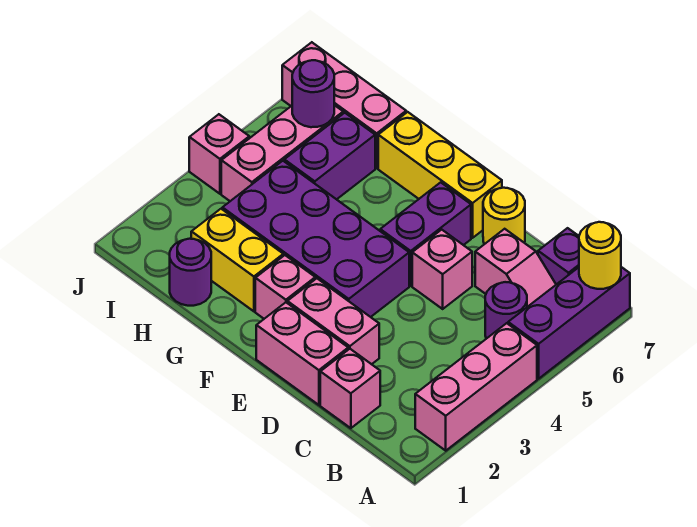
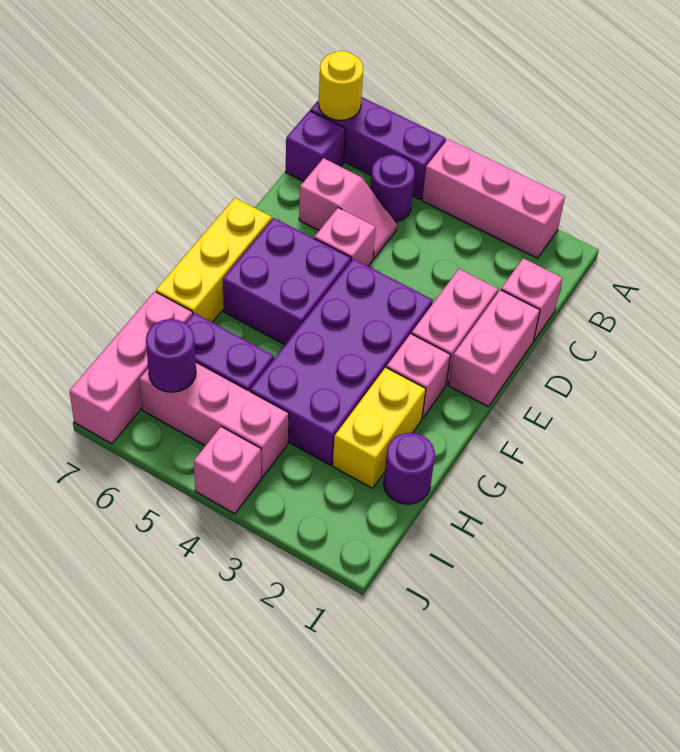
pink 1x2 slope [475,229,556,307] -> pink 1x2 slope turned to [299,158,397,259]
yellow 1x1 round brick [483,188,525,244] -> none
purple 1x2 brick [380,182,471,286] -> purple 2x2 brick [223,218,351,345]

